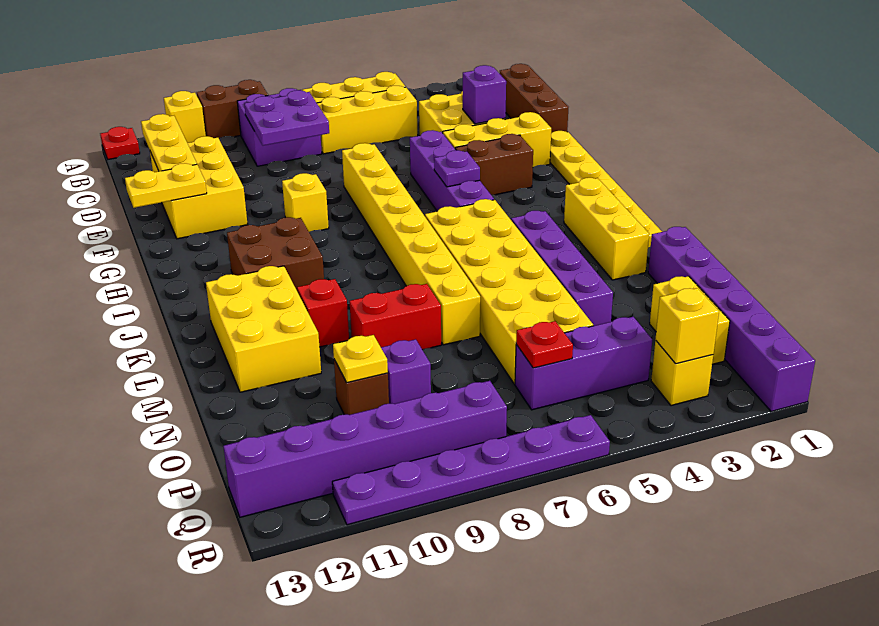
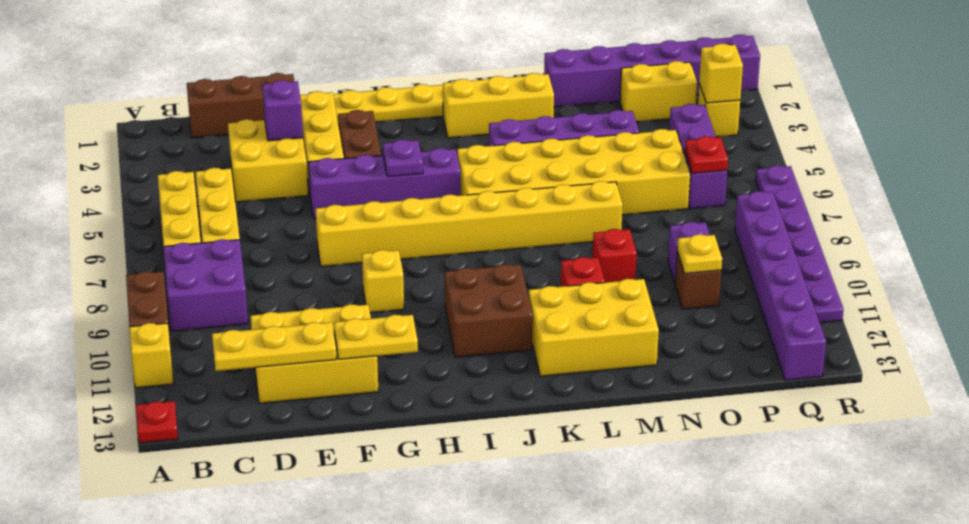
purple 2x2 plate [244,90,329,146] -> none
yellow 1x2 plate [125,163,207,208] -> yellow 1x2 plate turned to [334,315,418,359]
red 1x2 brick [350,284,441,350] -> red 1x1 brick [593,229,637,283]

